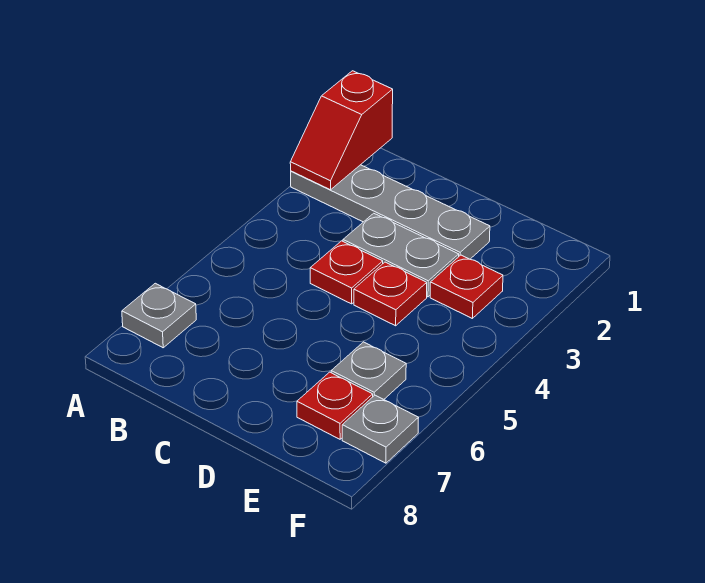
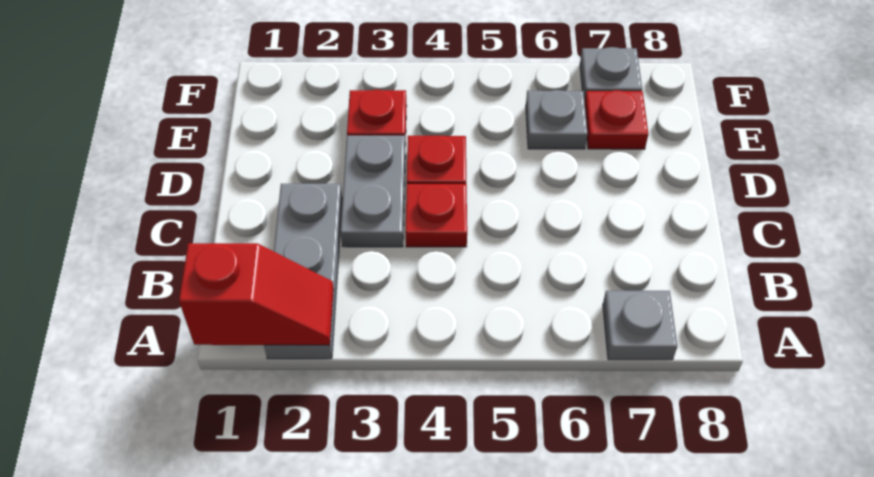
grey 1x4 plate [291,165,490,259] -> grey 1x3 plate [264,184,342,359]

